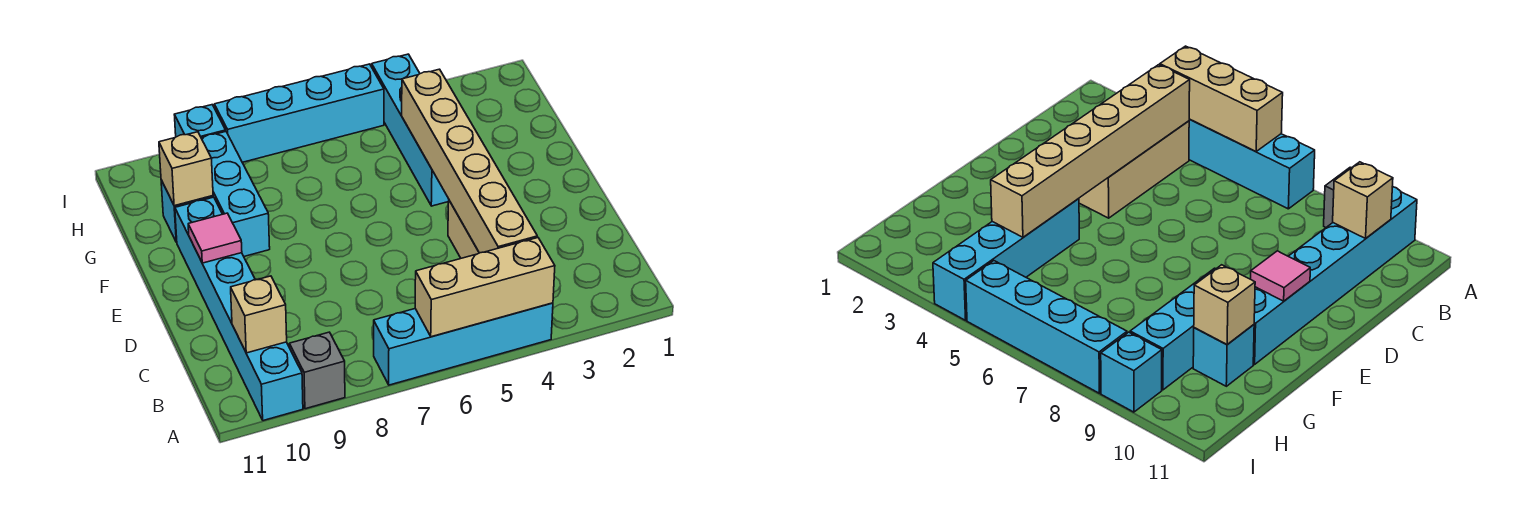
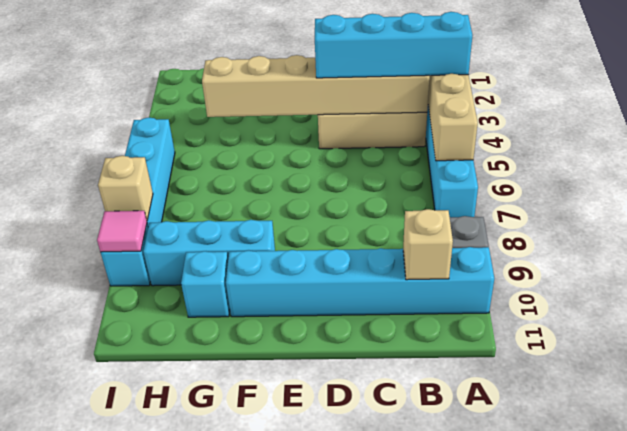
pink 1x1 tile [188,213,242,263] -> pink 1x1 tile moved to [97,211,147,252]
cyan 1x4 brick [372,54,449,206] -> cyan 1x4 brick moved to [315,12,472,78]
tan 1x1 brick [159,132,213,206] -> tan 1x1 brick moved to [98,156,153,220]

